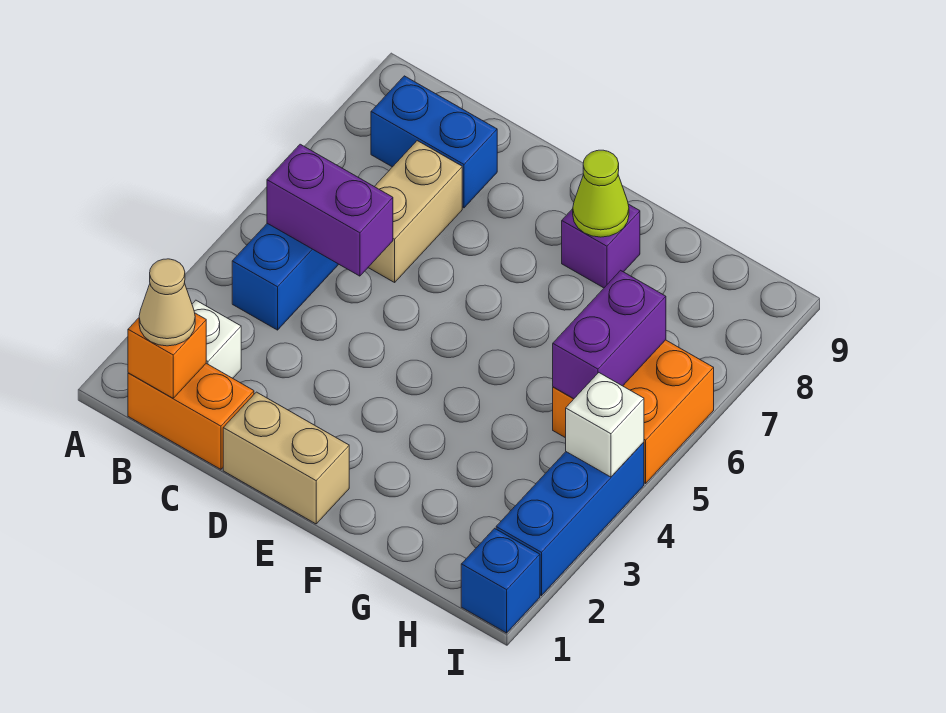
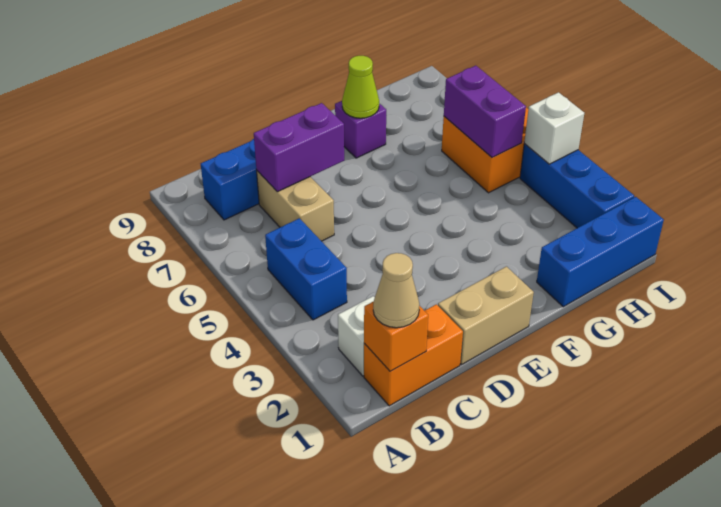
purple 1x2 brick [267,144,393,276] -> purple 1x2 brick moved to [254,103,344,192]
blue 1x1 brick [461,528,540,633] -> blue 1x3 brick [537,197,664,307]

